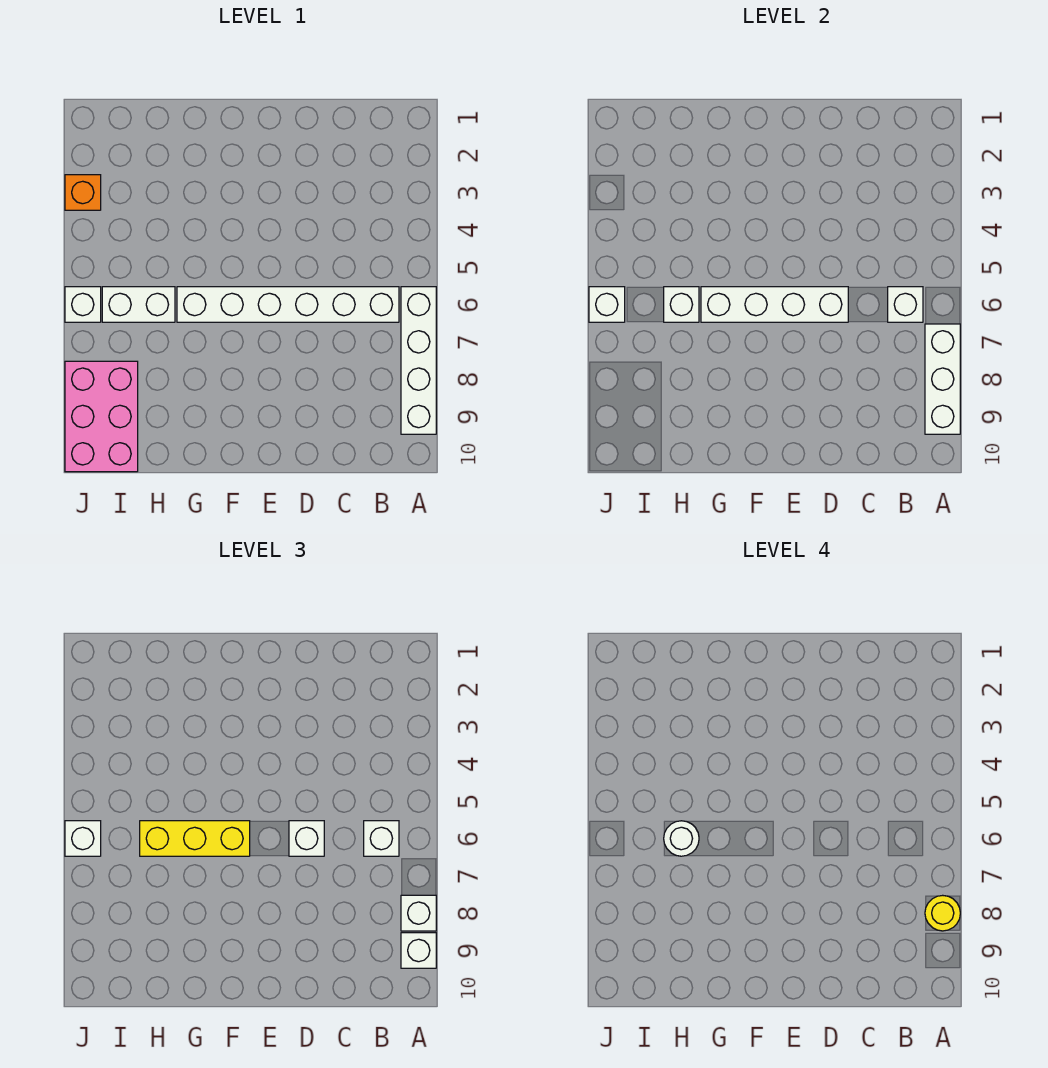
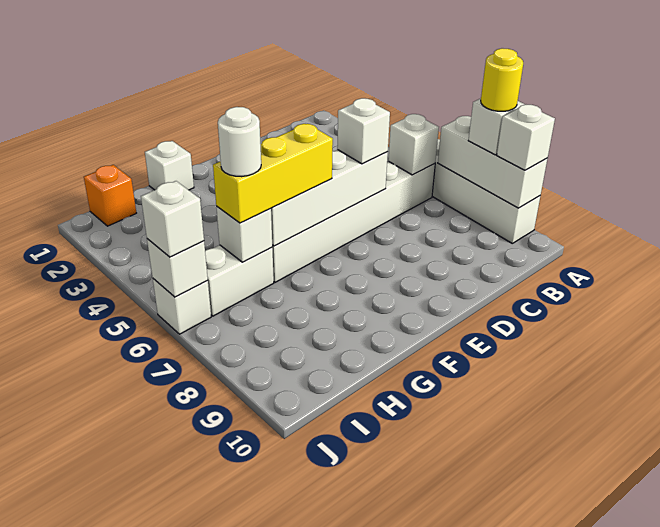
white 1x1 brick [364,821,399,856] -> white 1x1 brick moved to [145,141,194,190]
pink 2x3 brick [65,361,138,472] -> none
orange 1x1 brick [65,175,101,210] -> orange 1x1 brick moved to [84,165,136,226]

